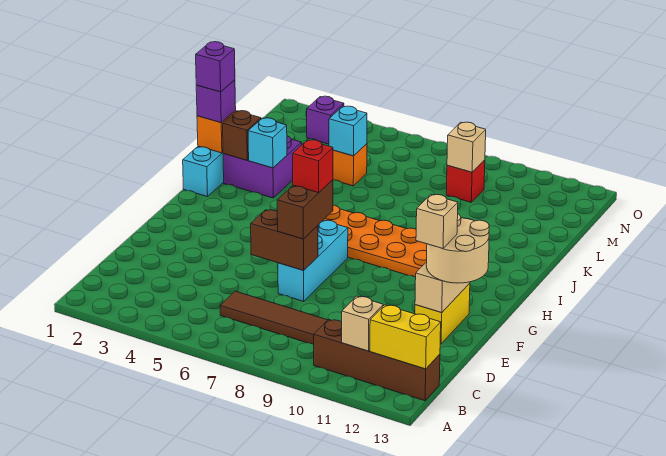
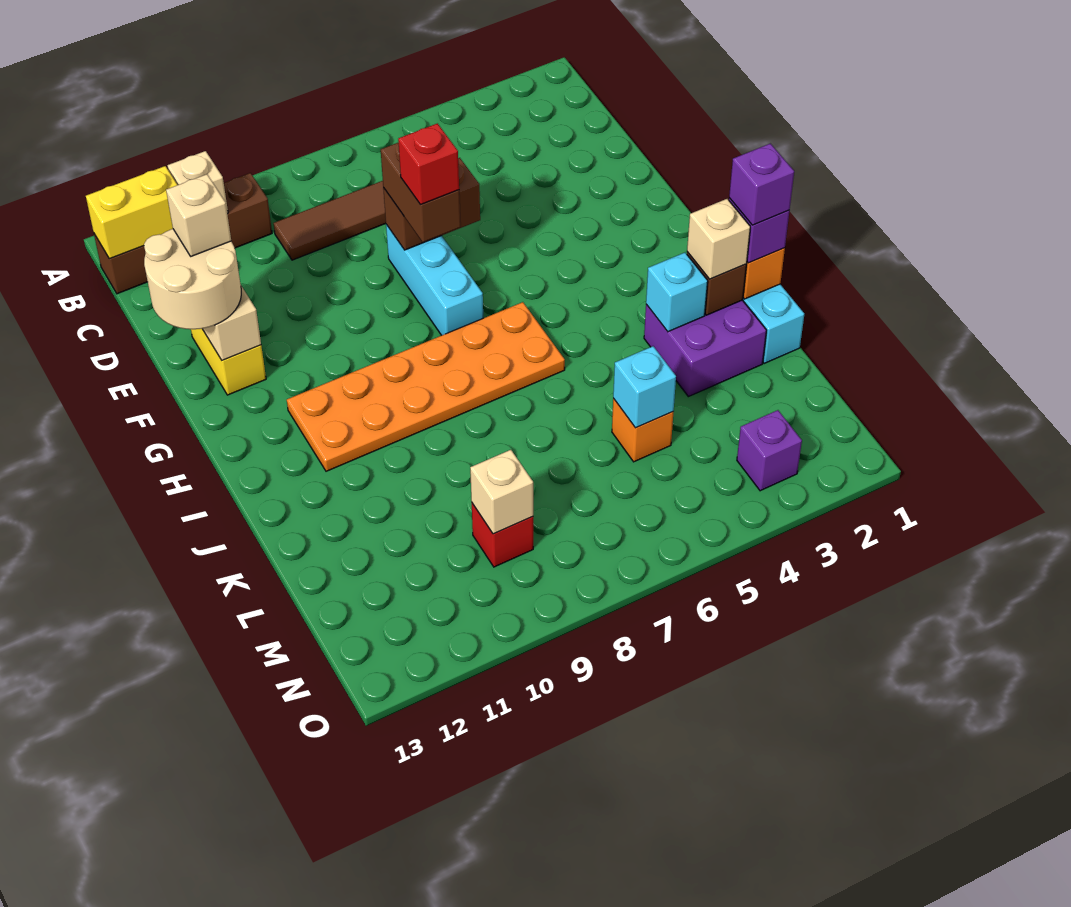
none -> tan 1x1 brick [687,199,750,279]

